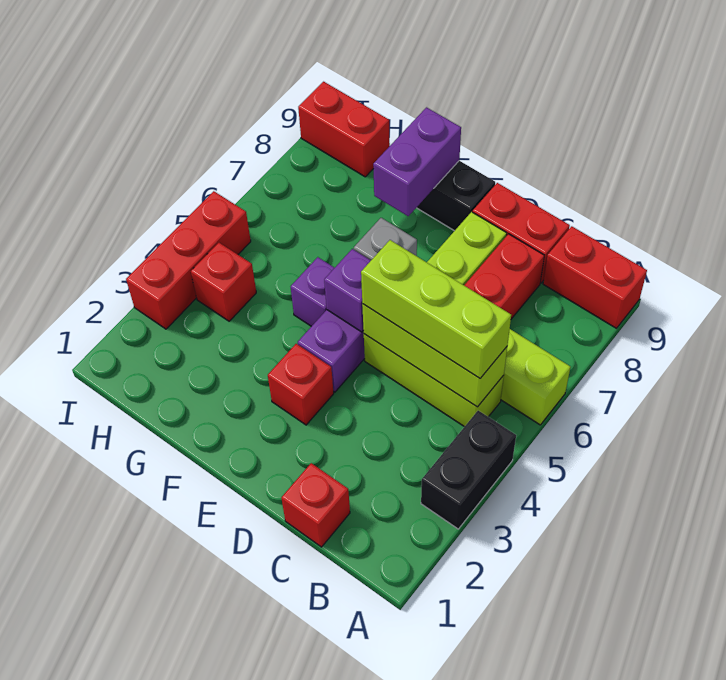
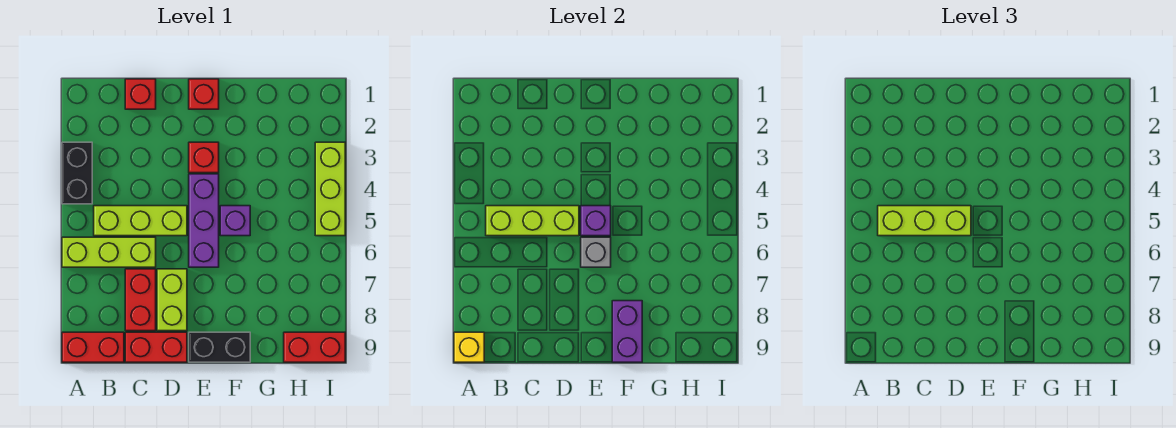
none -> yellow 1x1 brick [454,332,484,362]
red 1x1 brick [191,243,256,321] -> red 1x1 brick moved to [189,79,219,109]
red 1x3 brick [126,191,251,329] -> lime 1x3 brick [315,142,345,236]

